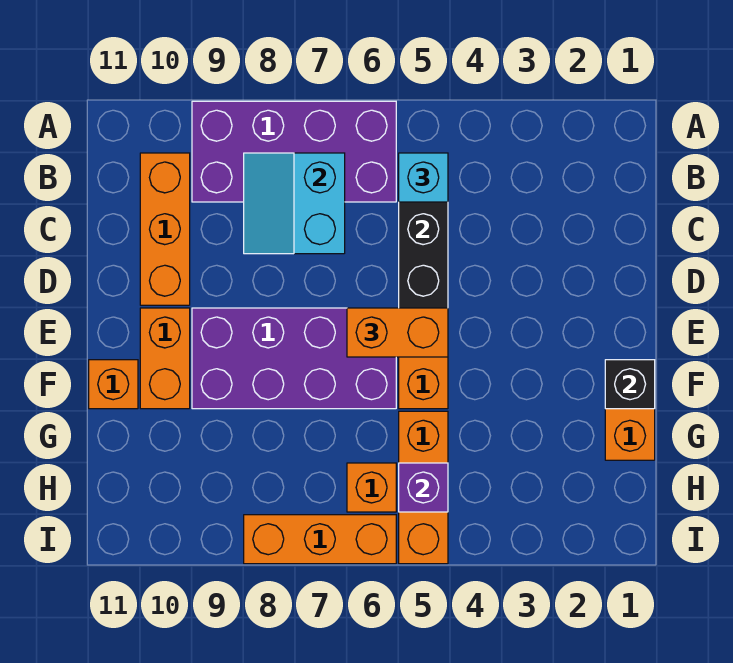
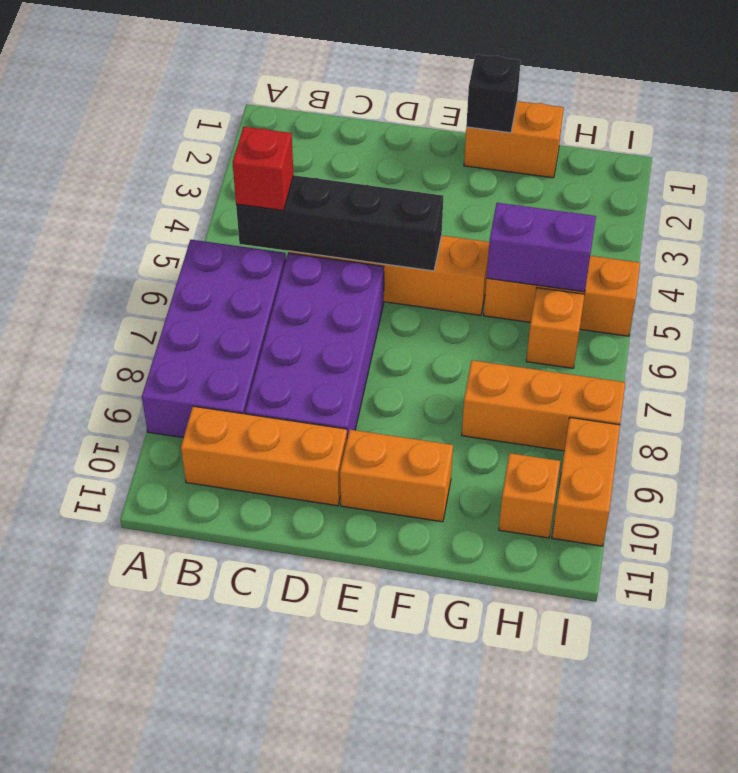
cyan 1x1 brick [399,153,448,202] -> red 1x1 brick [232,127,294,210]
cyan 2x2 slope [244,153,345,254] -> none
orange 1x2 brick [347,308,448,357] -> orange 1x2 brick moved to [552,418,620,546]
purple 2x4 brick [192,308,396,409] -> purple 2x4 brick moved to [245,253,384,438]
orange 1x1 brick [89,360,138,409] -> orange 1x1 brick moved to [499,453,560,538]
purple 1x1 brick [399,463,448,512] -> purple 1x2 brick [487,203,596,292]
orange 1x3 brick [244,515,396,564] -> orange 1x3 brick turned to [462,360,625,451]

